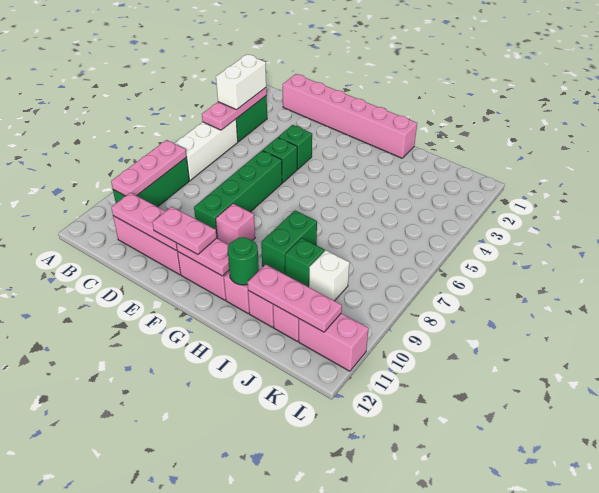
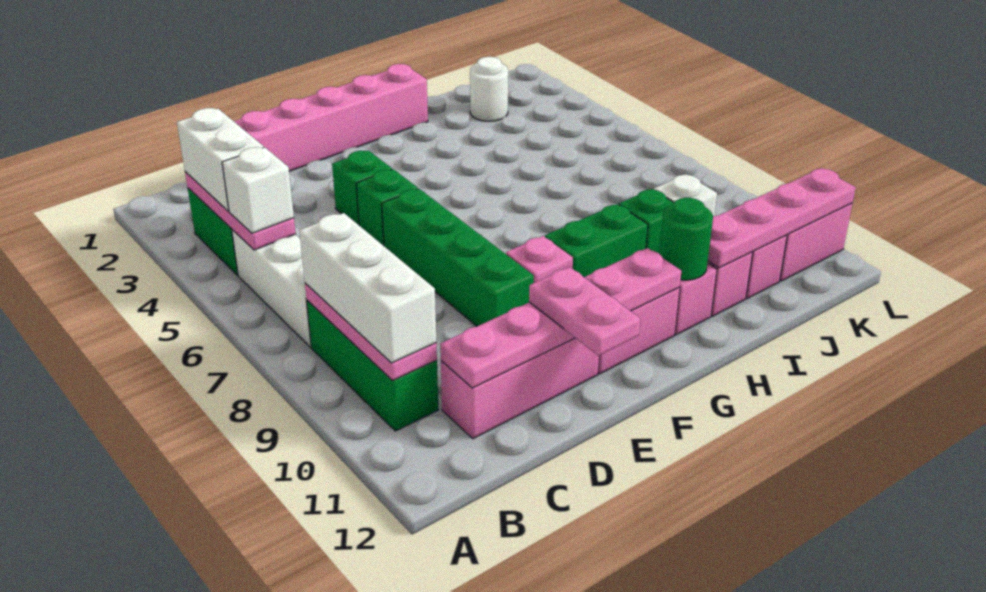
none -> white 1x1 brick [222,147,294,233]
none -> white 1x3 brick [299,213,436,363]
pink 1x2 plate [152,207,217,255] -> pink 1x2 plate turned to [529,267,640,356]
green 1x2 brick [261,210,317,274] -> green 1x2 brick turned to [545,204,648,277]
pink 1x3 plate [247,264,342,332] -> pink 1x4 plate [708,169,856,268]
none -> white 1x1 round brick [470,57,508,121]

